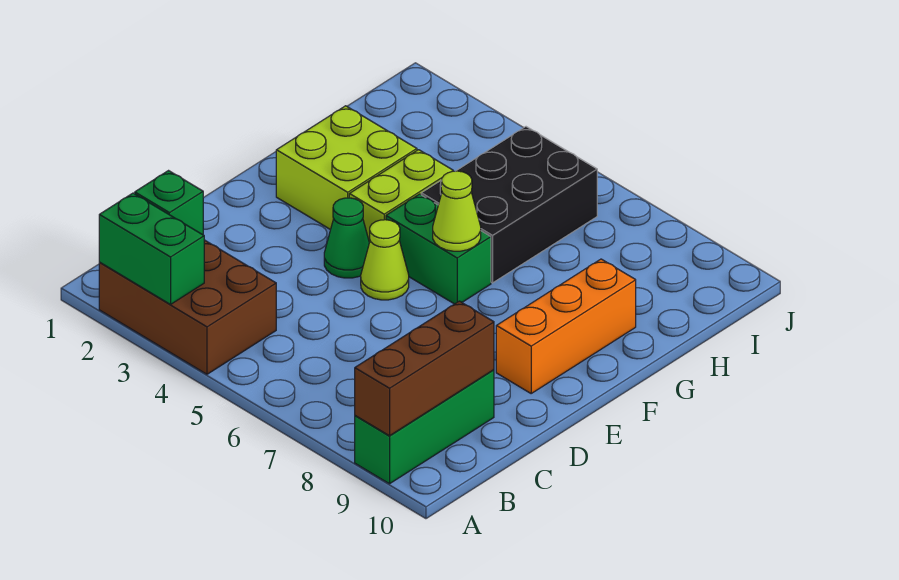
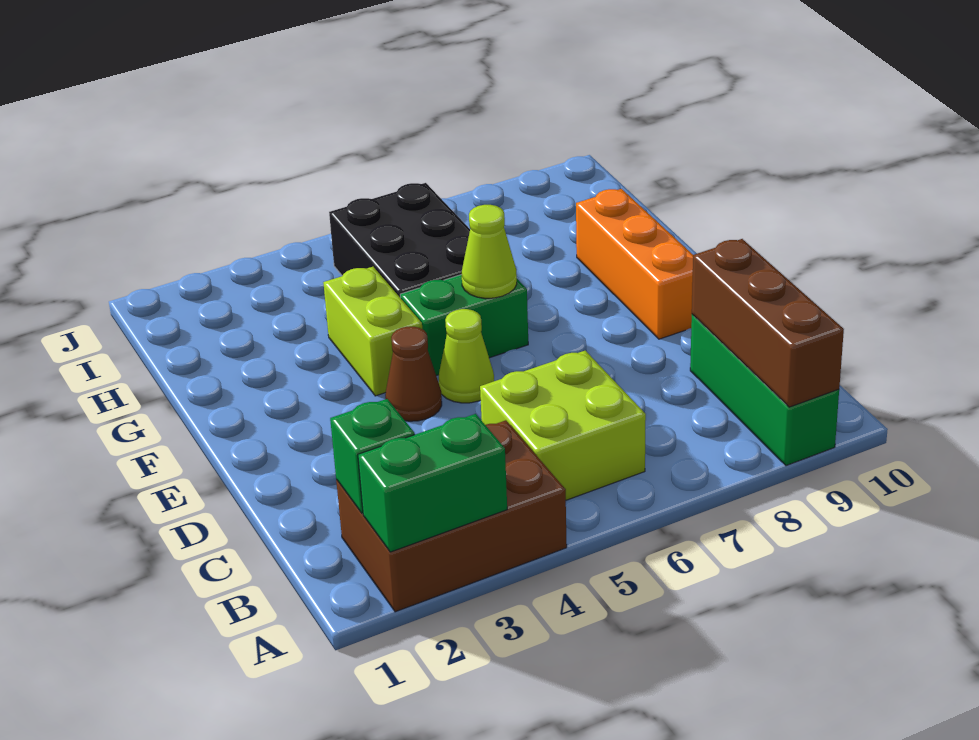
green 1x1 cone [324,198,369,278] -> brown 1x1 cone [385,327,442,421]
lime 2x2 brick [276,106,417,230] -> lime 2x2 brick moved to [480,351,646,500]

